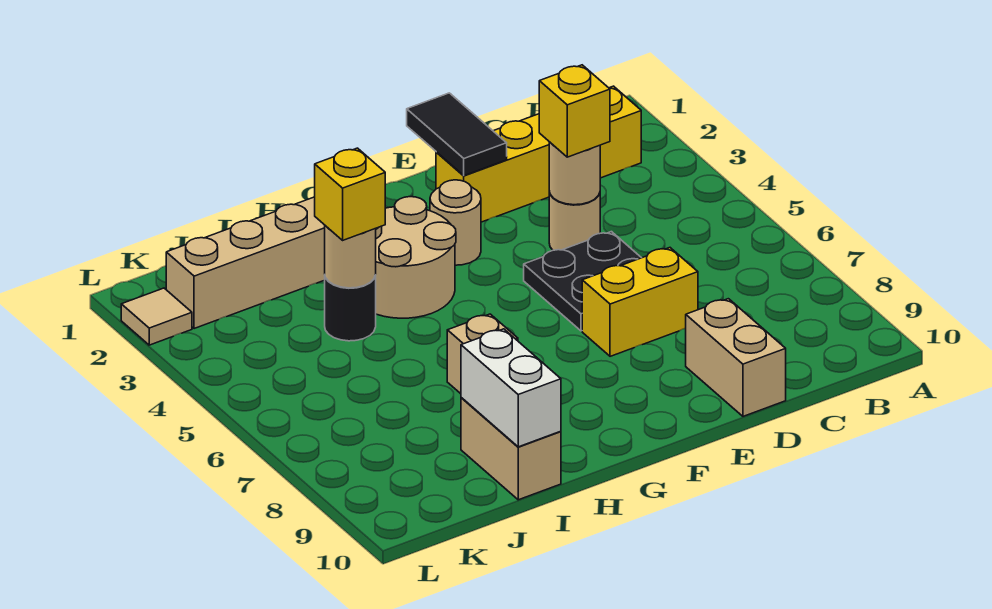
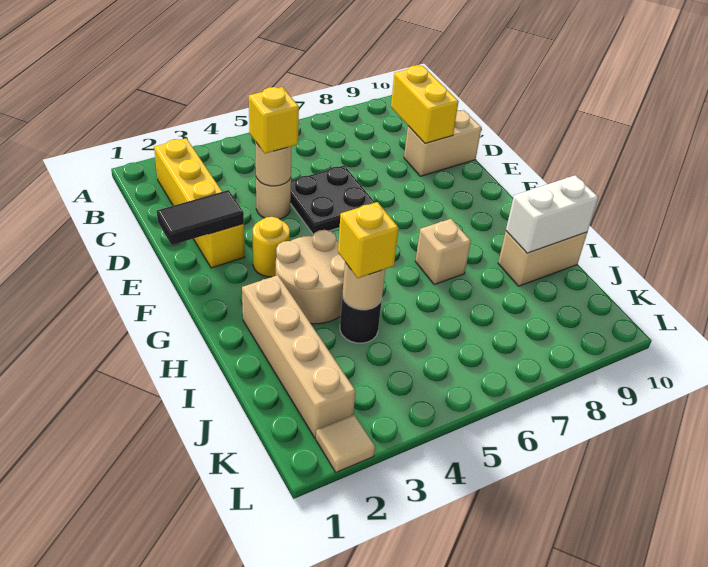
yellow 1x2 brick [582,248,698,356] -> yellow 1x2 brick moved to [391,65,459,143]
tan 1x1 round brick [430,180,481,265] -> yellow 1x1 round brick [253,217,290,277]

